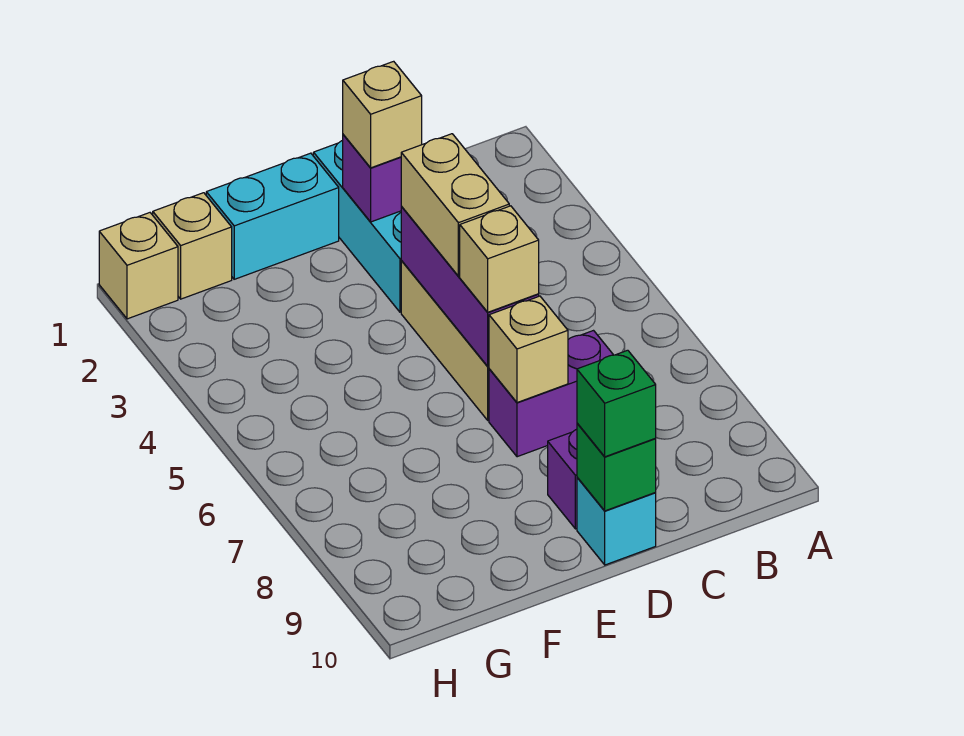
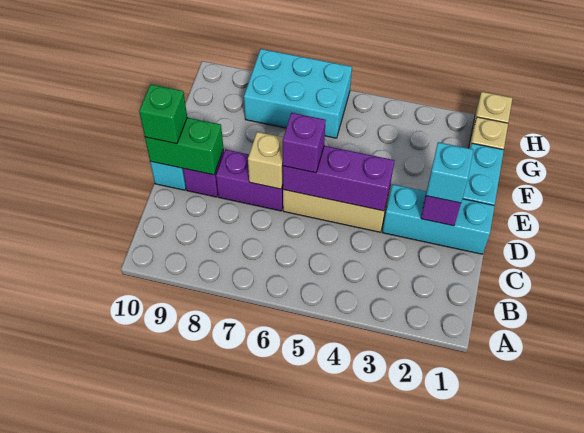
purple 1x2 brick [489,331,613,457] -> purple 1x2 brick turned to [216,149,283,211]
tan 1x1 brick [343,61,422,168] -> cyan 1x1 brick [426,142,473,203]
tan 1x2 brick [401,134,509,276] -> none
tan 1x1 brick [460,206,539,312] -> purple 1x1 brick [283,113,326,173]
green 1x1 brick [577,423,656,511] -> green 1x2 brick [145,118,224,175]
none -> cyan 2x3 brick [244,49,352,138]

